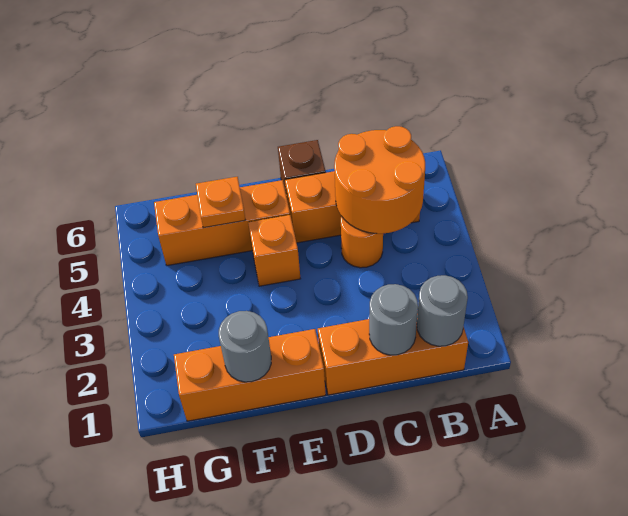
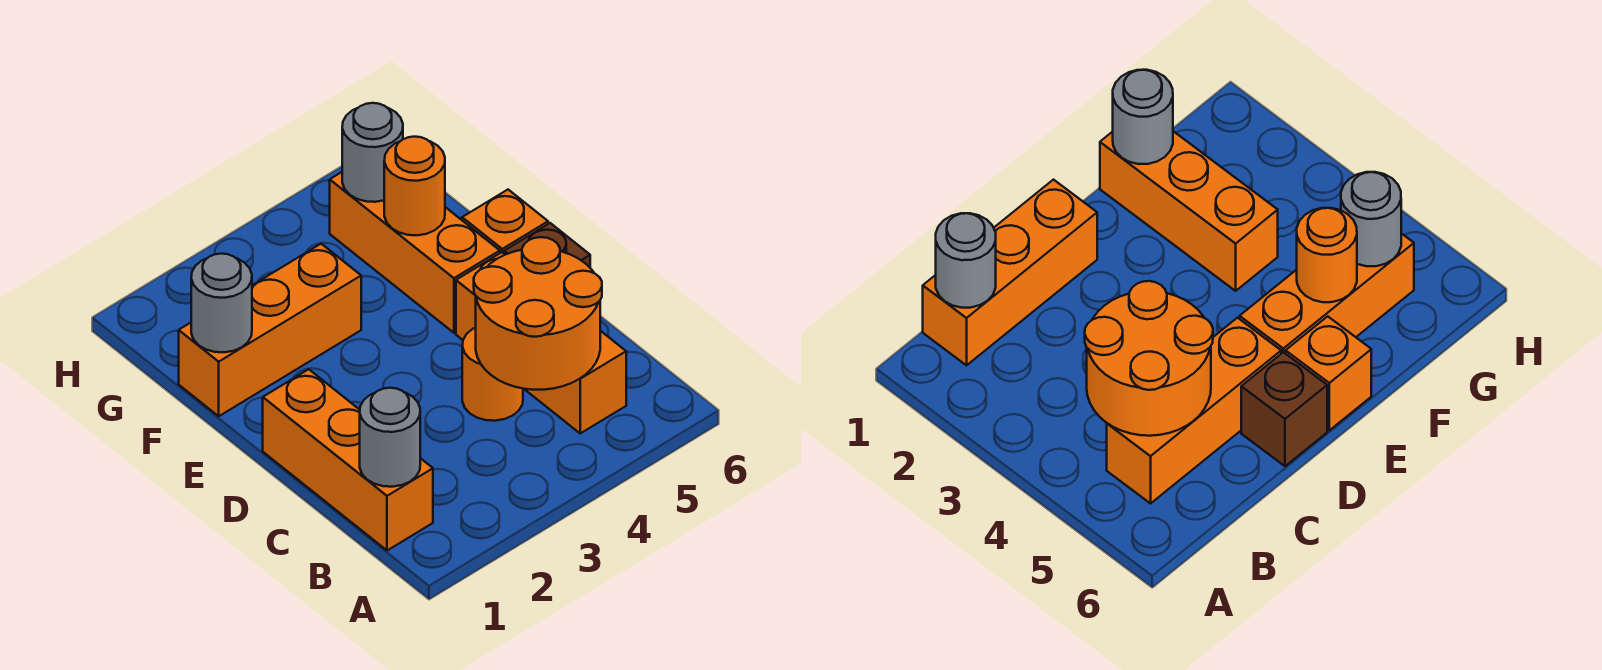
grey 1x1 round brick [369,284,418,355] -> grey 1x1 round brick moved to [342,103,403,202]
orange 1x3 brick [174,329,326,421] -> orange 1x3 brick turned to [179,244,361,416]
orange 1x1 brick [248,215,300,286] -> orange 1x1 brick moved to [462,190,548,253]
orange 1x1 plate [196,177,245,228] -> orange 1x1 round brick [384,137,445,235]

